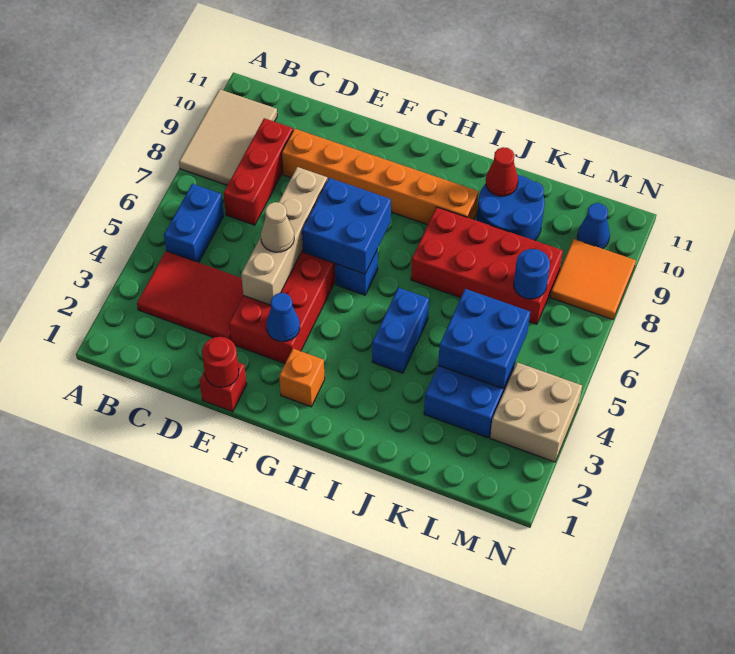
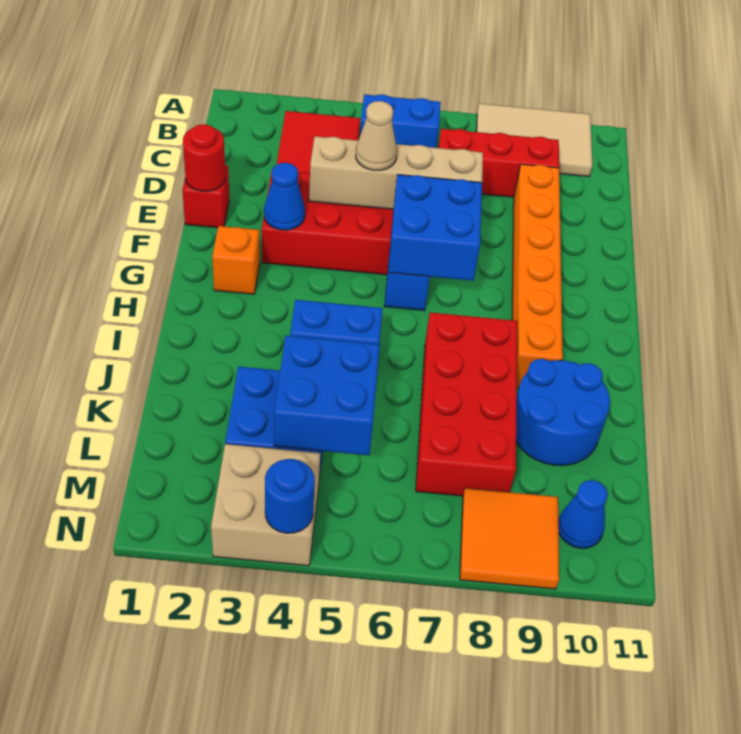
red 1x1 cone [486,147,518,196] -> none
blue 1x1 round brick [514,249,550,299] -> blue 1x1 round brick moved to [265,459,315,533]

